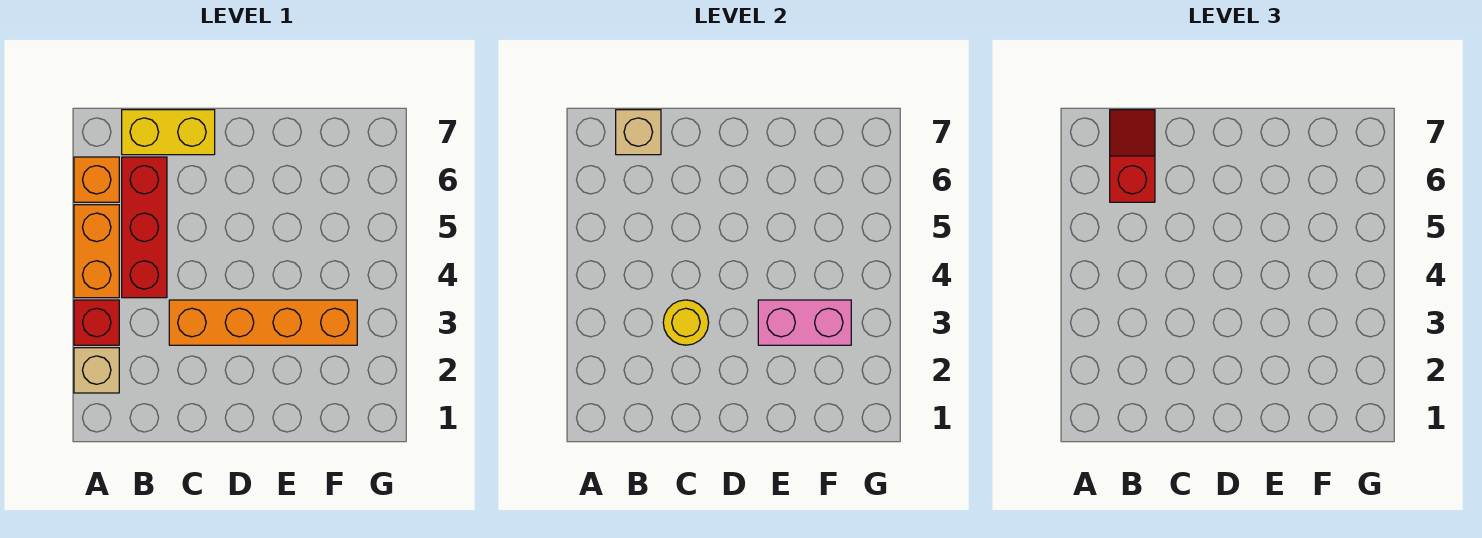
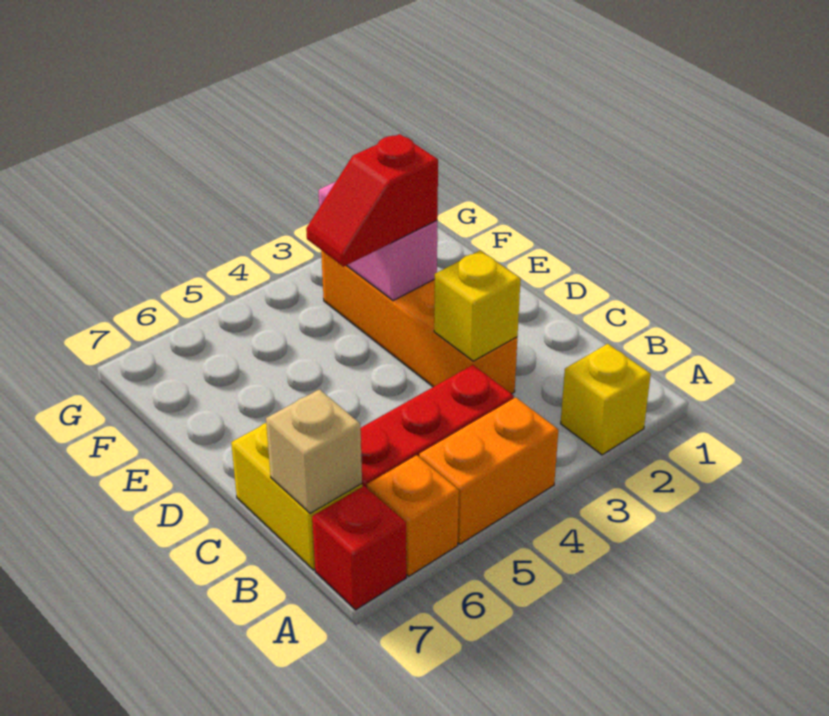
tan 1x1 brick [74,348,119,393] -> yellow 1x1 brick [561,344,651,455]
red 1x1 brick [74,300,119,345] -> red 1x1 brick moved to [312,486,406,610]
red 1x2 slope [1110,110,1155,202] -> red 1x2 slope moved to [306,134,438,267]
yellow 1x1 round brick [663,300,709,345] -> yellow 1x1 brick [434,251,521,361]

